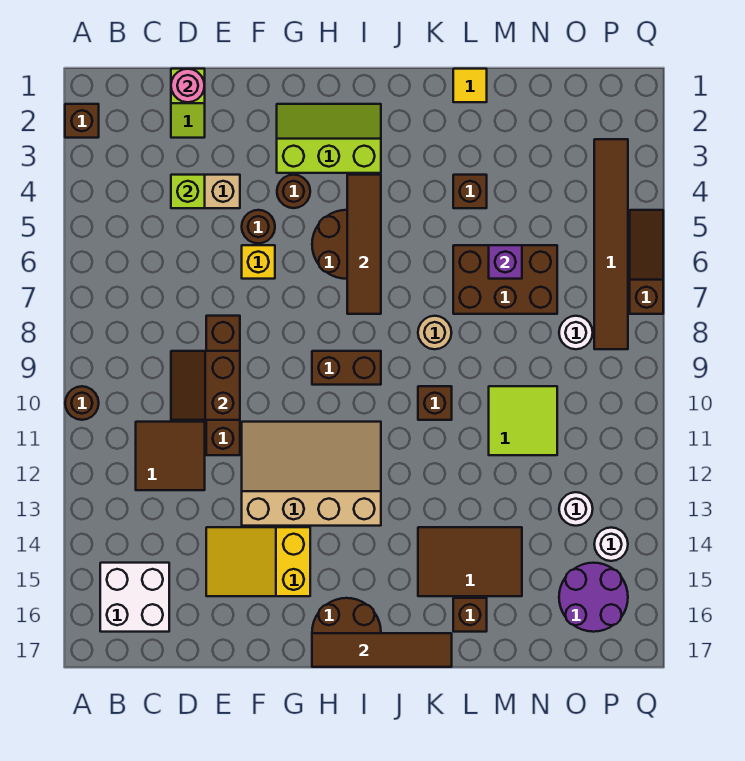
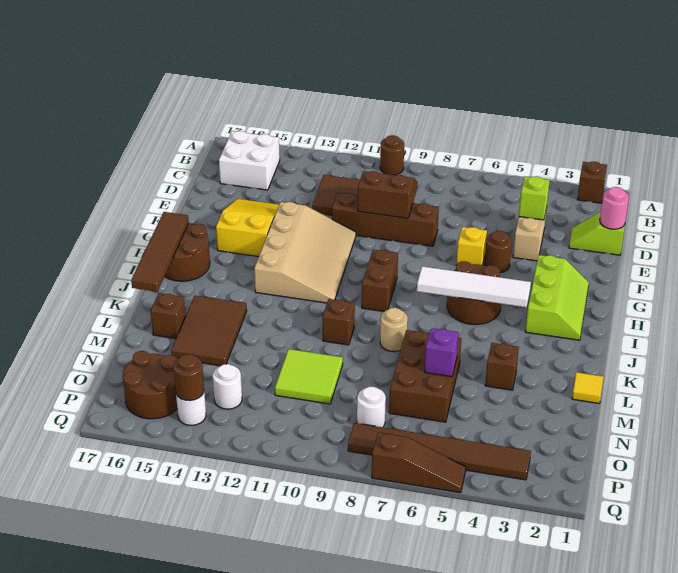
brown 1x1 round brick [277,175,310,208] -> brown 1x1 round brick moved to [173,354,204,401]
brown 1x4 tile [347,175,381,314] -> white 1x4 tile [417,266,531,307]
purple 2x2 round brick [559,563,628,632] -> brown 2x2 round brick [123,351,177,419]

